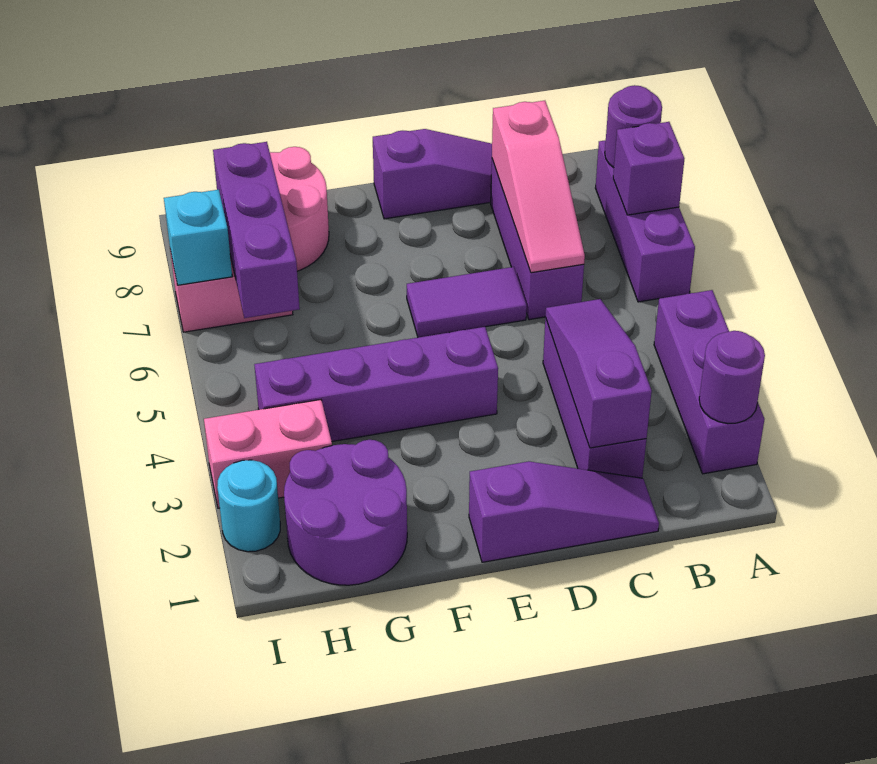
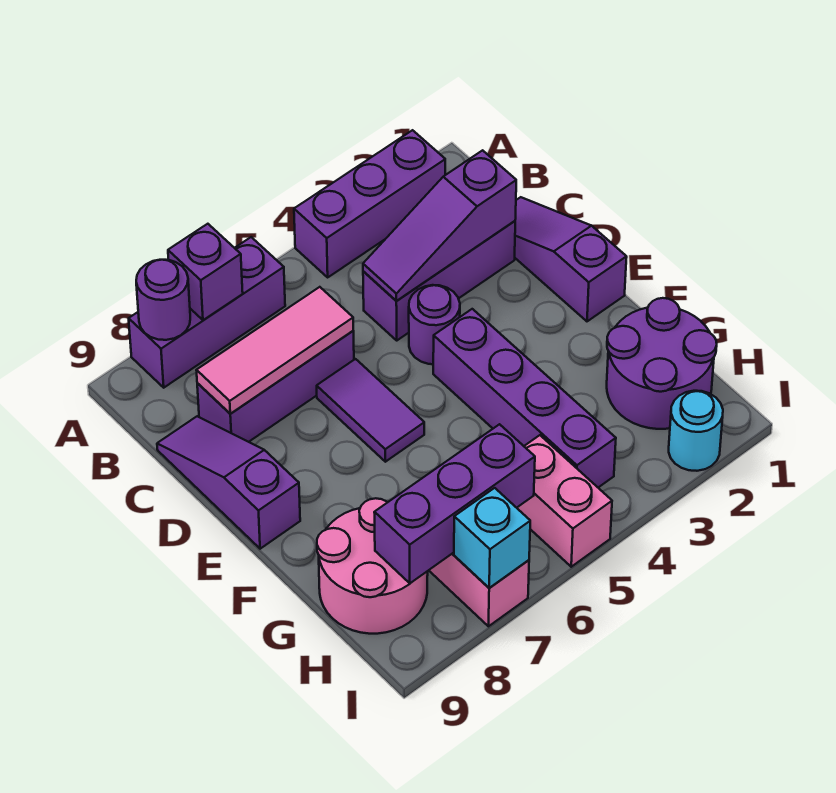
purple 1x1 round brick [699,331,765,423] -> purple 1x1 round brick moved to [409,285,460,364]
pink 1x3 slope [492,101,585,273] -> pink 1x3 tile [196,287,353,414]
pink 1x2 brick [204,400,332,508] -> pink 1x2 brick moved to [517,435,612,567]

